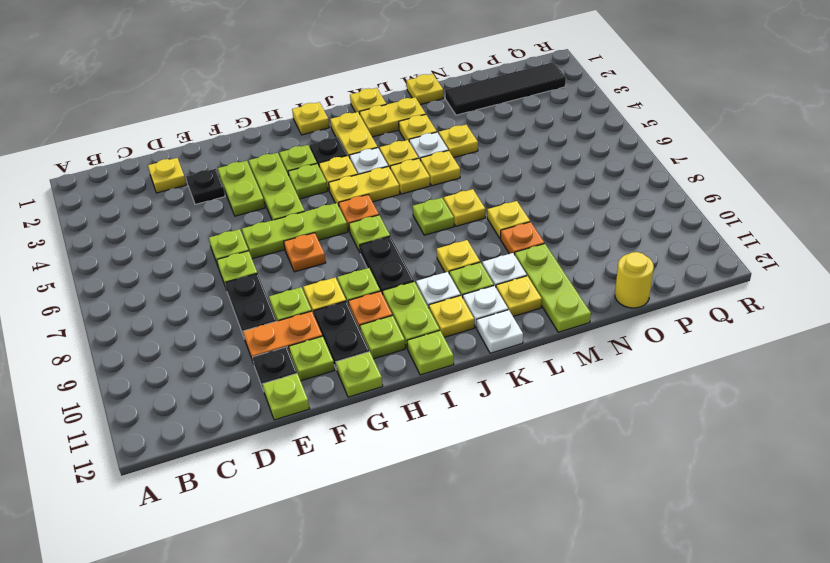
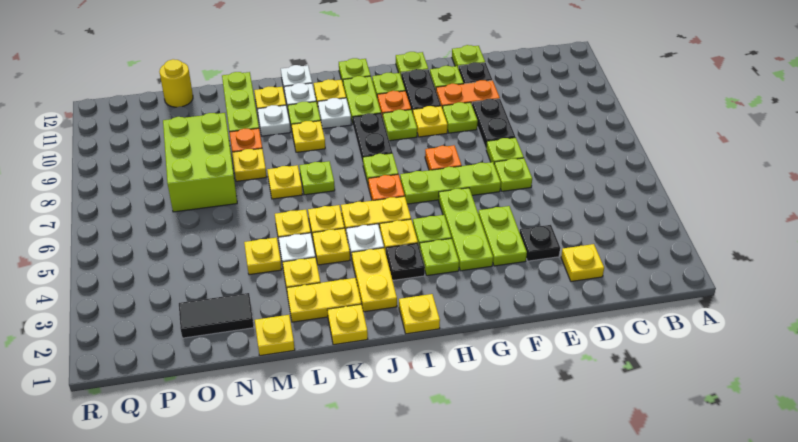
black 1x4 tile [445,62,566,115] -> black 1x2 tile [179,293,254,338]
none -> lime 2x3 brick [163,113,237,212]

